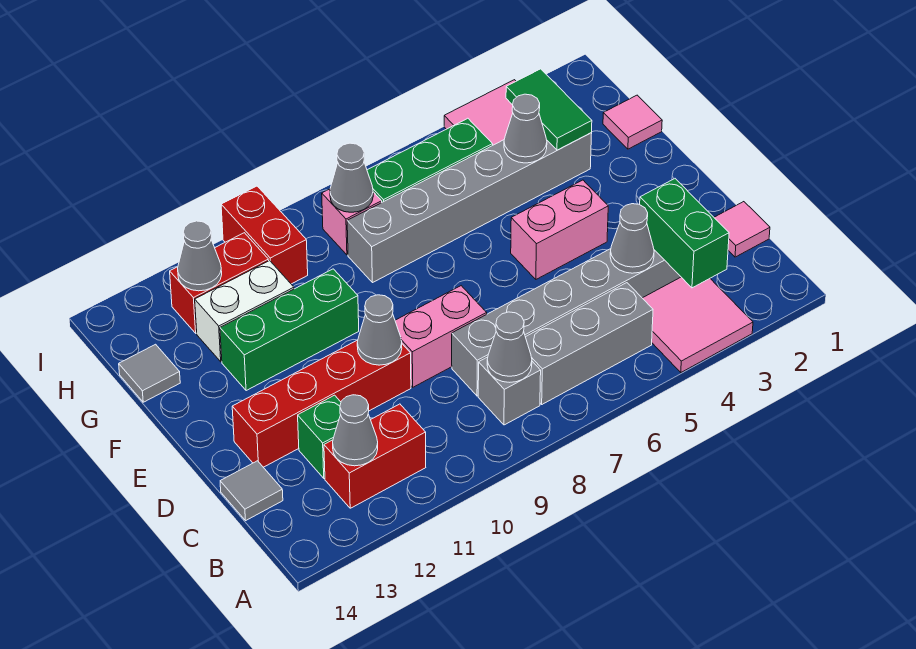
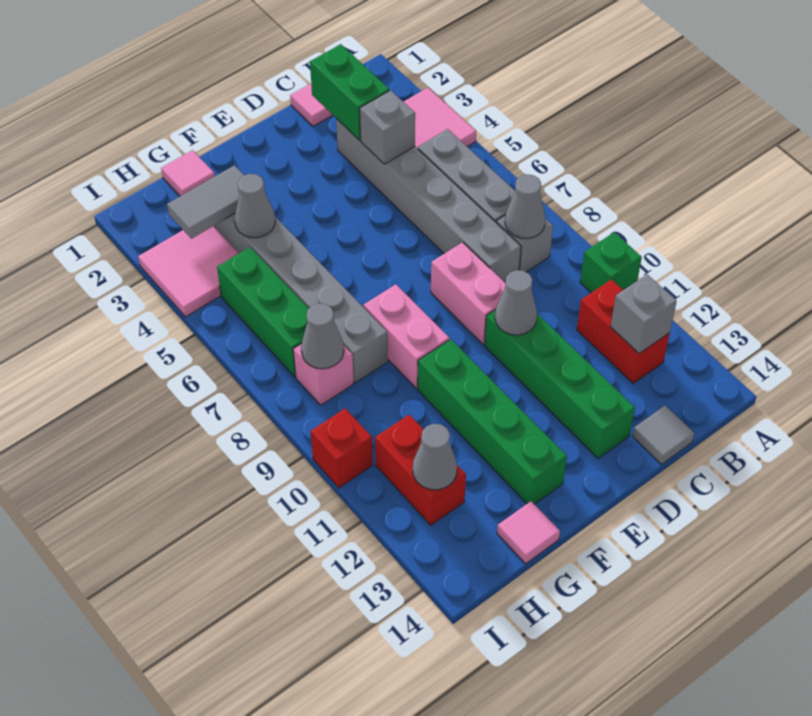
green 1x2 brick [640,179,729,288] -> green 1x2 brick turned to [310,44,389,140]
grey 1x1 cone [333,395,378,466] -> grey 1x1 brick [611,274,677,353]
grey 1x1 cone [610,204,654,273] -> grey 1x1 brick [360,90,415,164]
green 1x1 brick [298,395,341,478] -> green 1x1 brick moved to [580,232,642,293]
red 1x4 brick [232,340,411,467] -> green 1x4 brick [484,310,635,458]
pink 1x2 brick [511,180,608,279] -> pink 1x2 brick moved to [364,284,449,388]
green 1x3 brick [220,269,359,391] -> green 1x4 brick [418,339,567,504]
green 1x2 tile [506,69,592,150] -> grey 1x2 tile [167,165,244,239]
white 1x2 brick [195,261,294,362] -> none
grey 1x1 tile [119,344,180,402] -> pink 1x1 tile [497,501,560,564]
red 1x2 brick [221,186,308,284] -> red 1x1 brick [311,408,373,488]

